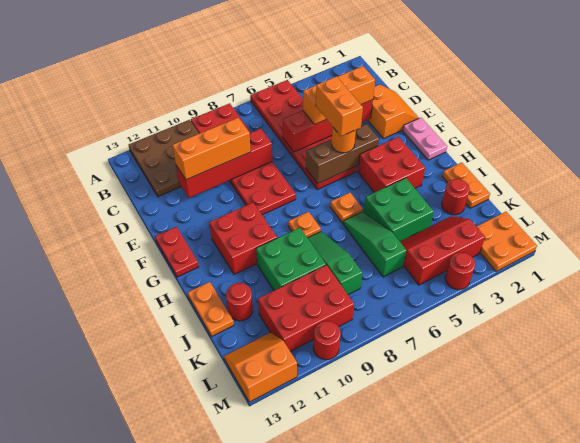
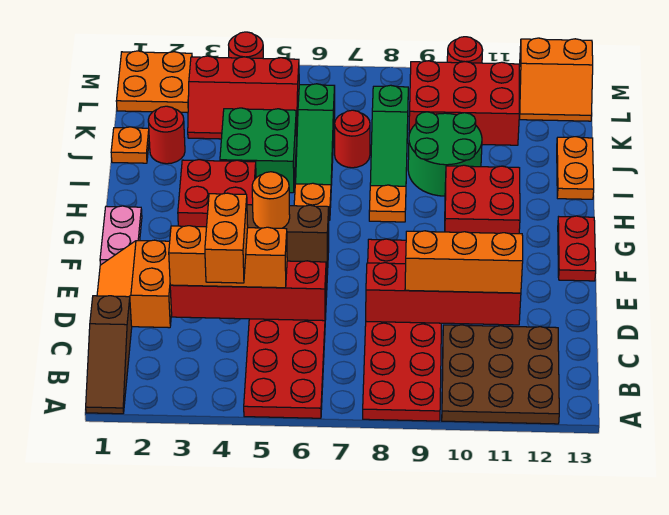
none -> brown 1x3 slope [86,296,132,414]
orange 1x2 brick [316,76,363,136] -> orange 1x2 brick moved to [205,193,248,283]
orange 1x2 plate [443,163,490,208] -> orange 1x1 plate [111,127,149,163]
green 2x2 brick [256,228,326,290] -> green 2x2 round brick [408,112,482,196]
red 1x1 round brick [226,283,253,321] -> red 1x1 round brick moved to [335,110,370,168]

